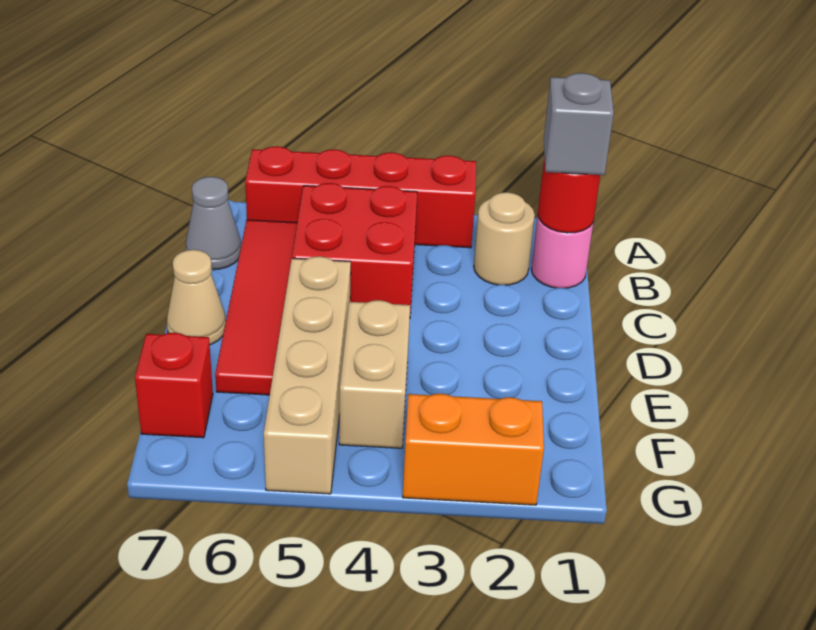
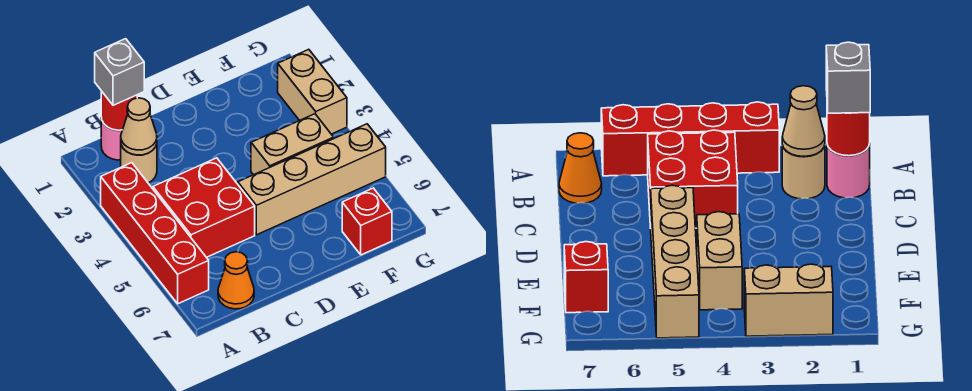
red 1x4 tile [215,220,297,395] -> none
grey 1x1 cone [186,177,241,270] -> orange 1x1 cone [218,252,254,309]
tan 1x1 cone [167,250,226,345] -> tan 1x1 cone moved to [121,98,157,155]
orange 1x2 brick [403,394,544,505] -> tan 1x2 brick [278,49,347,134]

